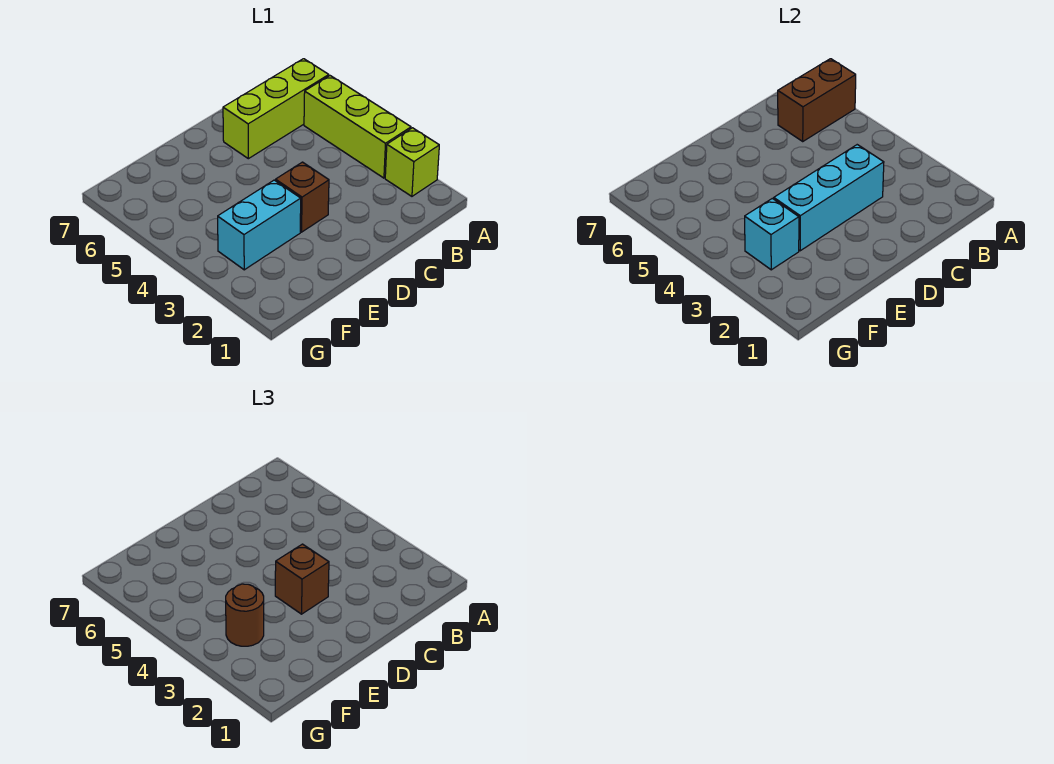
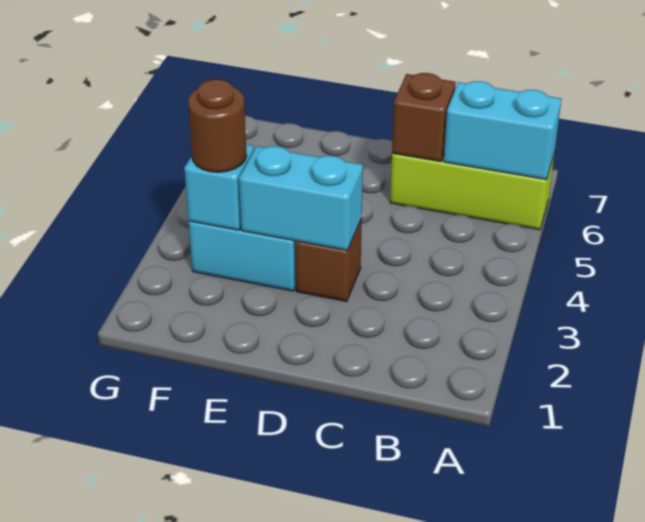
lime 1x1 brick [385,128,439,196] -> none
lime 1x3 brick [304,76,411,178] -> none
brown 1x2 brick [778,59,856,141] -> cyan 1x2 brick [444,81,561,180]
cyan 1x3 brick [774,145,884,251] -> cyan 1x2 brick [239,146,363,250]
brown 1x1 brick [275,544,329,614] -> brown 1x1 brick moved to [392,73,456,162]

